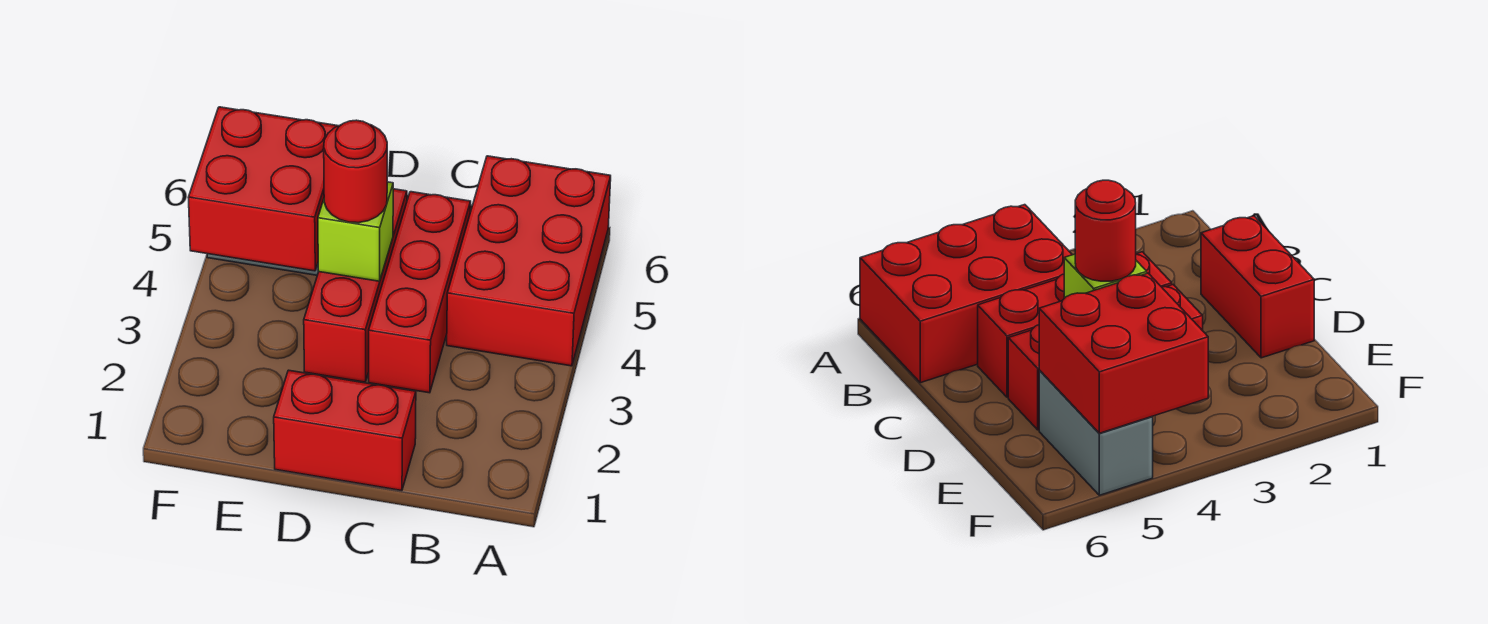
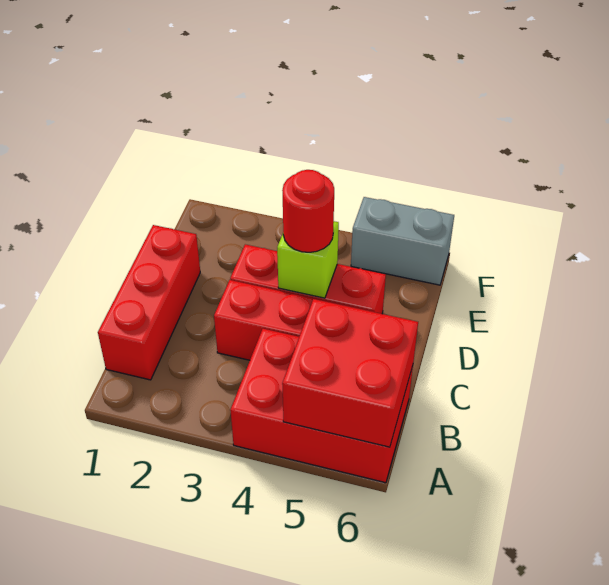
red 1x2 brick [274,370,416,491] -> red 1x3 brick [98,225,200,380]
red 2x2 brick [188,107,337,271] -> red 2x2 brick moved to [282,299,418,447]
grey 1x2 brick [1039,371,1153,495] -> grey 1x2 brick turned to [351,197,454,285]

